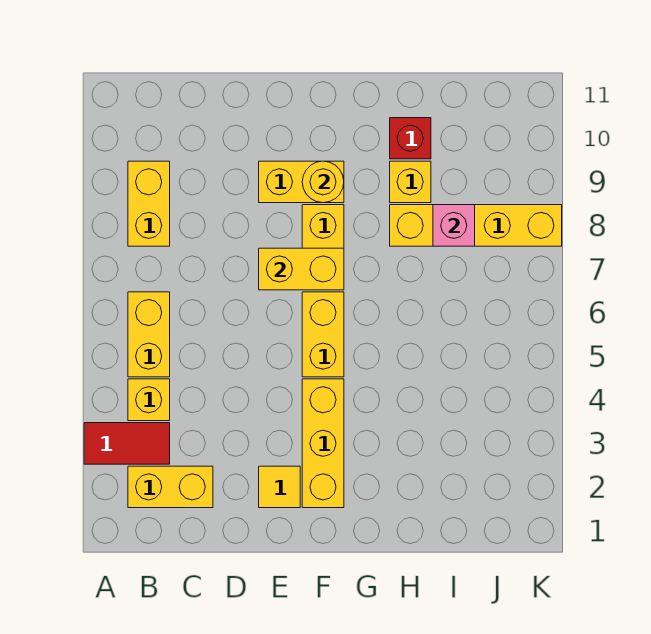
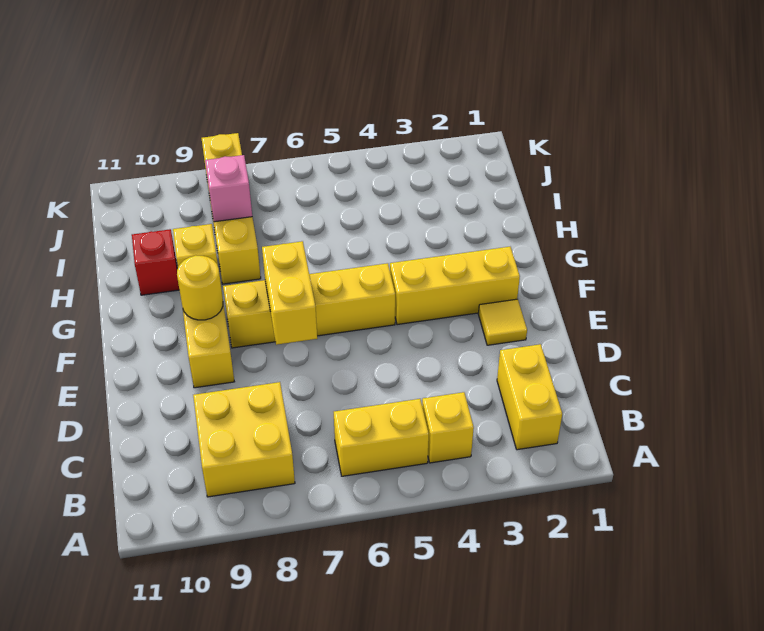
red 1x2 tile [84,423,170,464] -> none
yellow 1x2 brick [128,161,170,246] -> yellow 2x2 brick [193,382,295,497]

